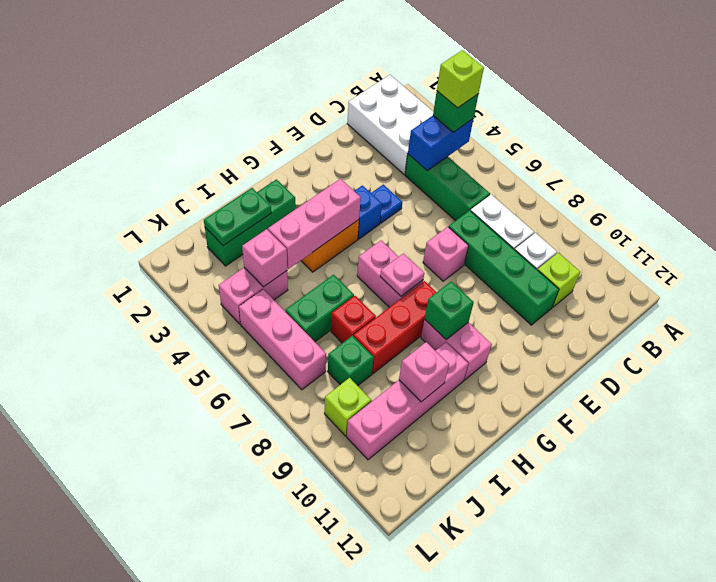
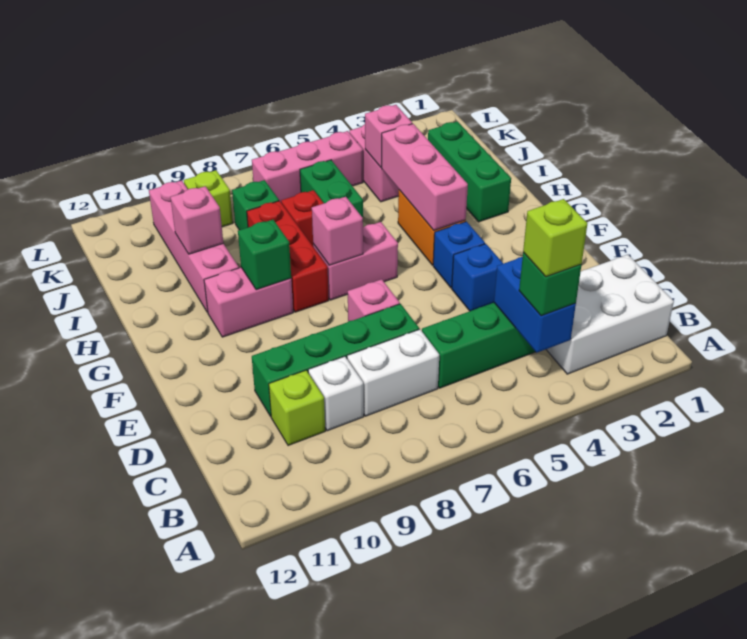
blue 1x1 plate [371,185,402,223] -> blue 1x1 brick [452,244,503,311]
pink 1x1 plate [380,253,424,296] -> pink 1x1 brick [312,197,363,265]
green 1x2 plate [204,188,271,246] -> none

